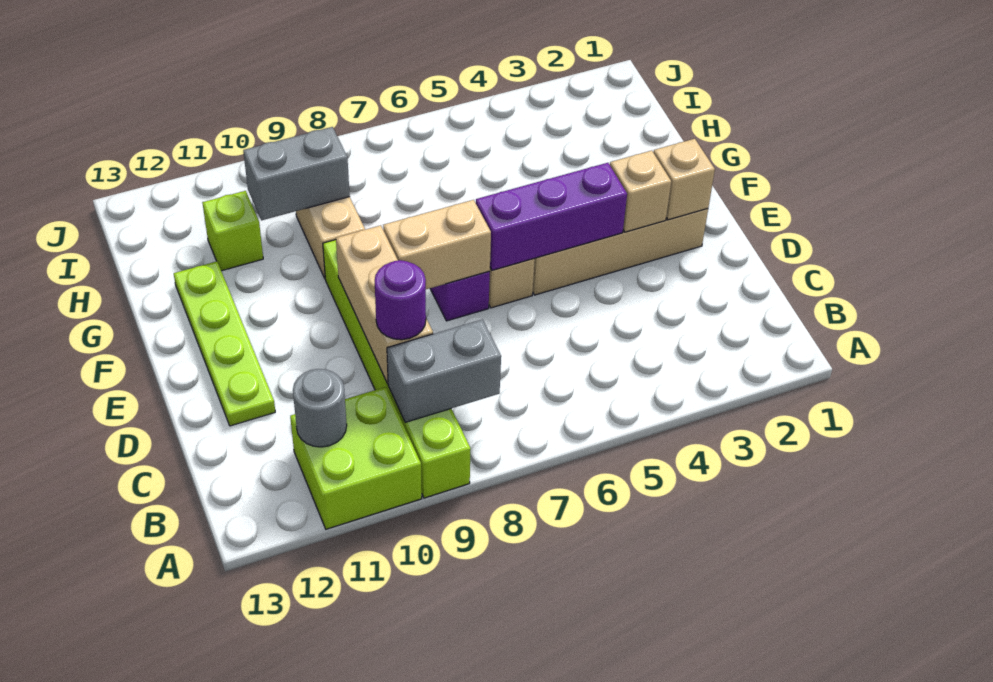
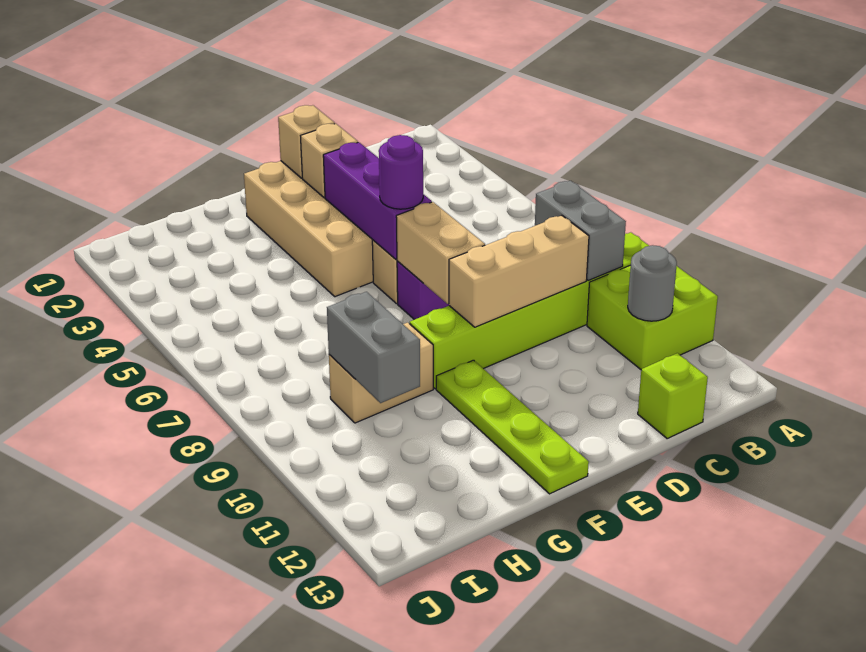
purple 1x1 round brick [375,260,426,340] -> purple 1x1 round brick moved to [379,135,423,209]
lime 1x4 plate [174,261,275,426] -> lime 1x4 plate turned to [436,360,589,494]
lime 1x1 brick [202,191,263,271] -> lime 1x1 brick moved to [638,353,708,438]

